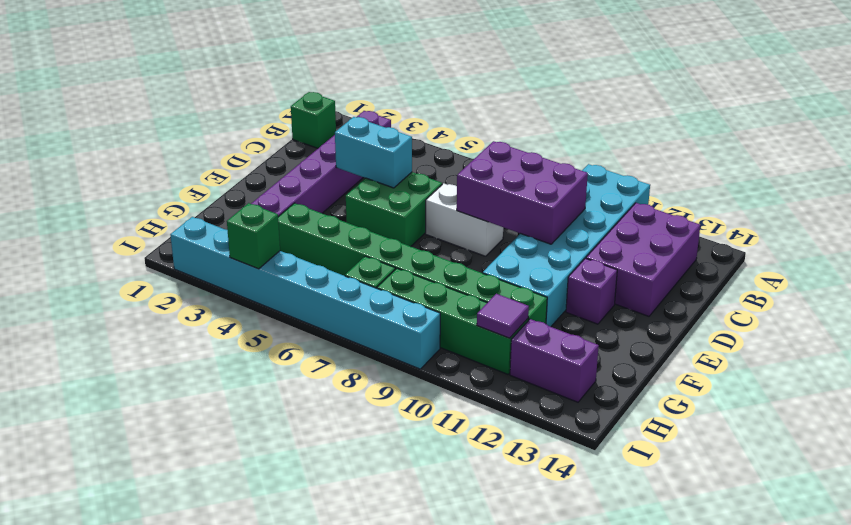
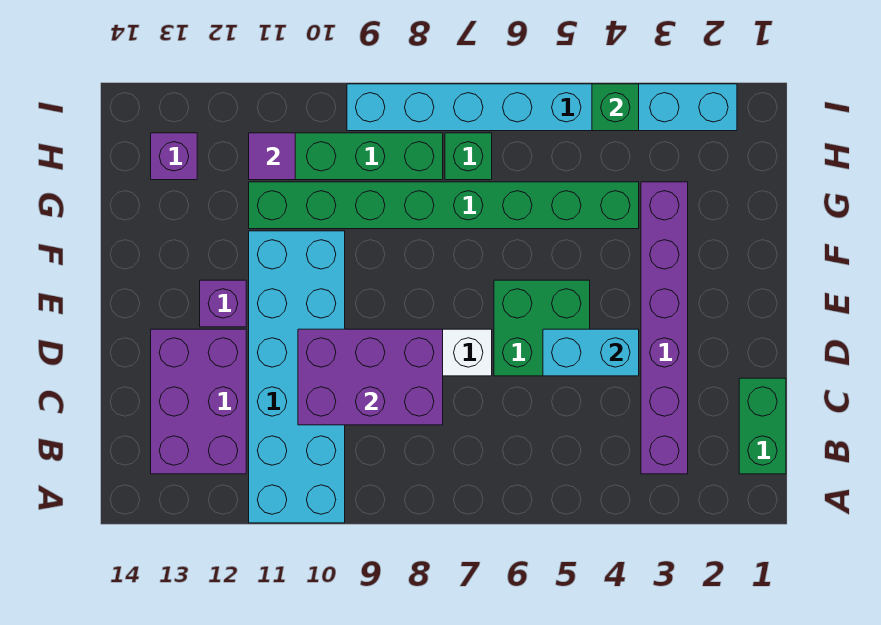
green 1x1 brick [291,92,336,148] -> green 1x2 brick [739,378,786,474]
purple 1x2 brick [510,319,599,402] -> purple 1x1 brick [151,133,197,180]

